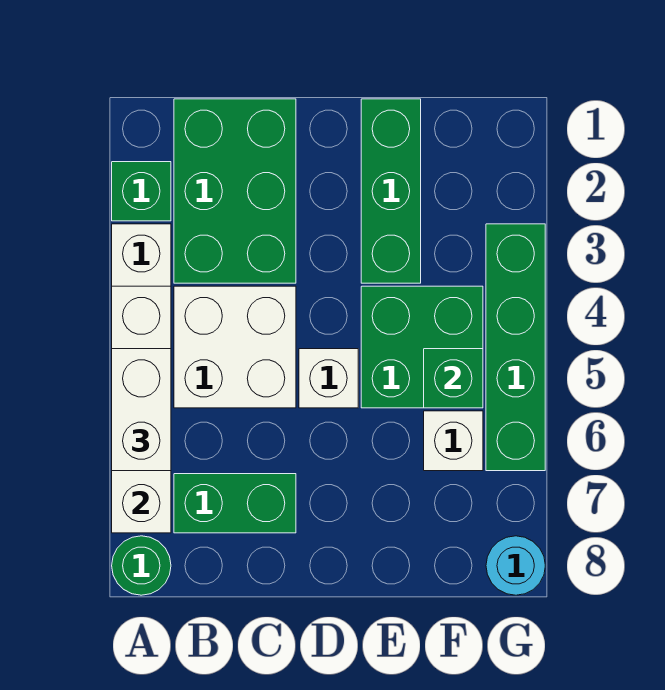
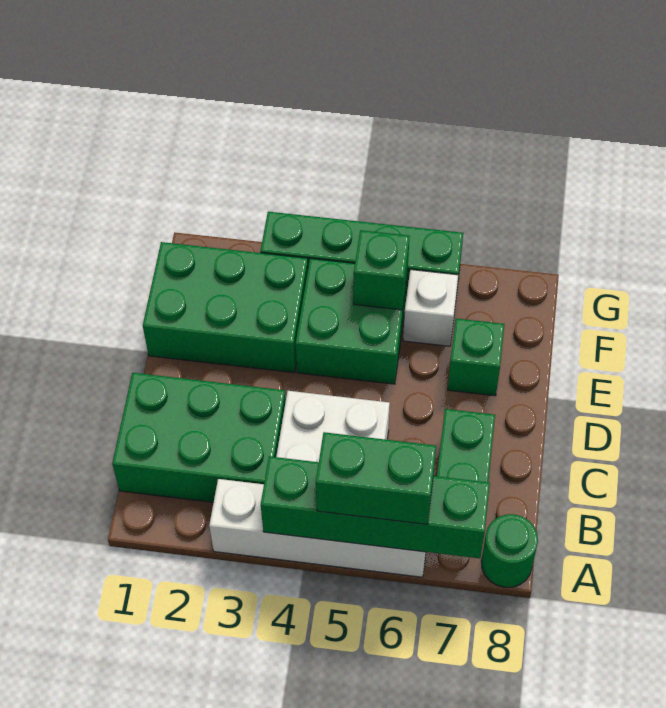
green 1x1 brick [112,162,171,221] -> green 1x1 brick moved to [448,318,505,396]
white 1x4 brick [112,286,171,533] -> green 1x4 brick [261,456,490,558]
white 1x2 brick [112,349,171,471] -> green 1x2 brick [316,432,436,524]
white 1x1 brick [299,349,358,408] -> none
green 1x3 brick [361,99,421,283] -> green 2x3 brick [143,242,308,373]
cyan 1x1 round brick [486,536,545,595] -> none

